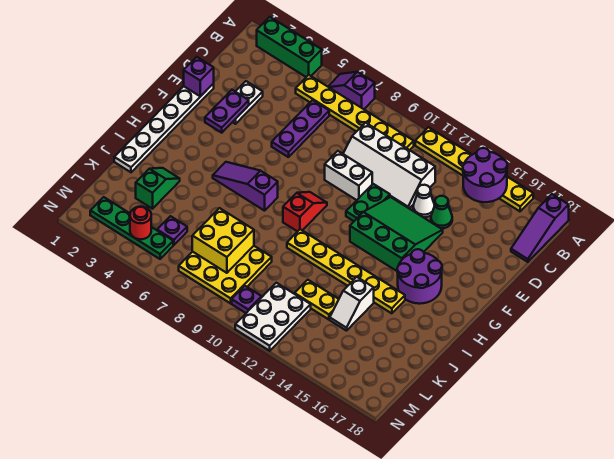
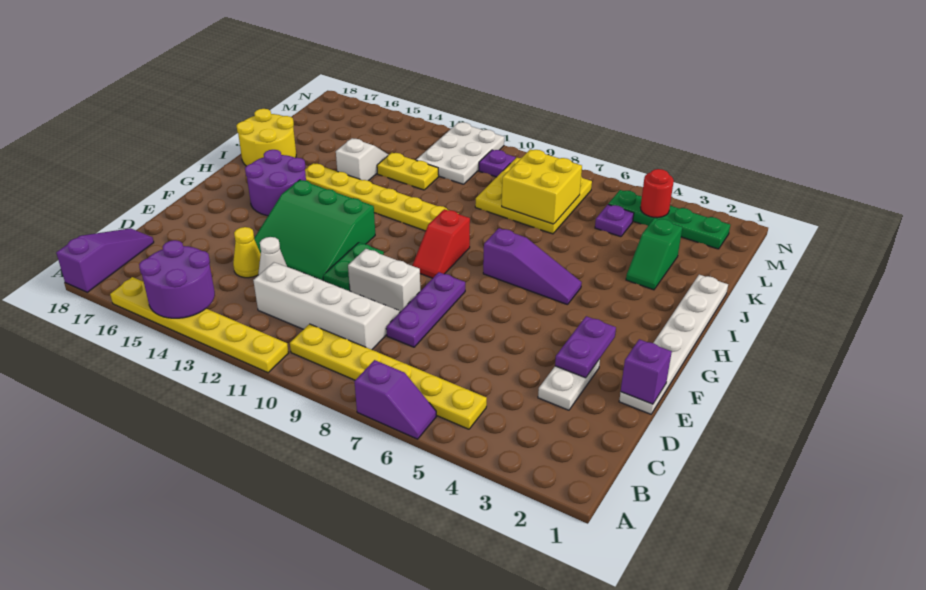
green 1x3 brick [257,17,322,77] -> none
purple 1x3 plate [272,100,329,157] -> purple 1x3 plate moved to [386,272,465,347]
green 1x1 cone [431,196,452,228] -> yellow 1x1 cone [233,227,261,278]
none -> yellow 2x2 round brick [236,109,296,166]

